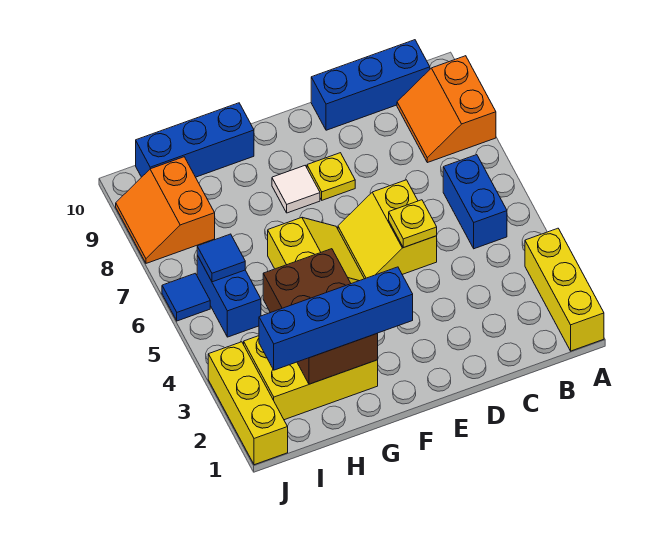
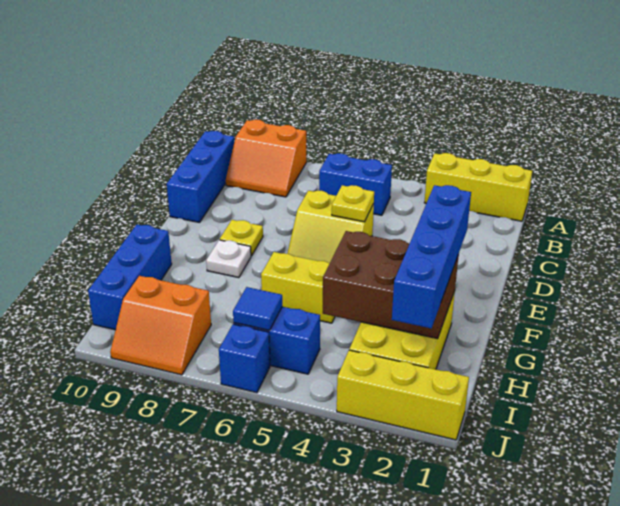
white 1x1 tile [272,166,320,213] -> white 1x1 plate [206,240,251,278]
blue 1x1 tile [162,273,210,321] -> blue 1x1 brick [219,324,270,393]

